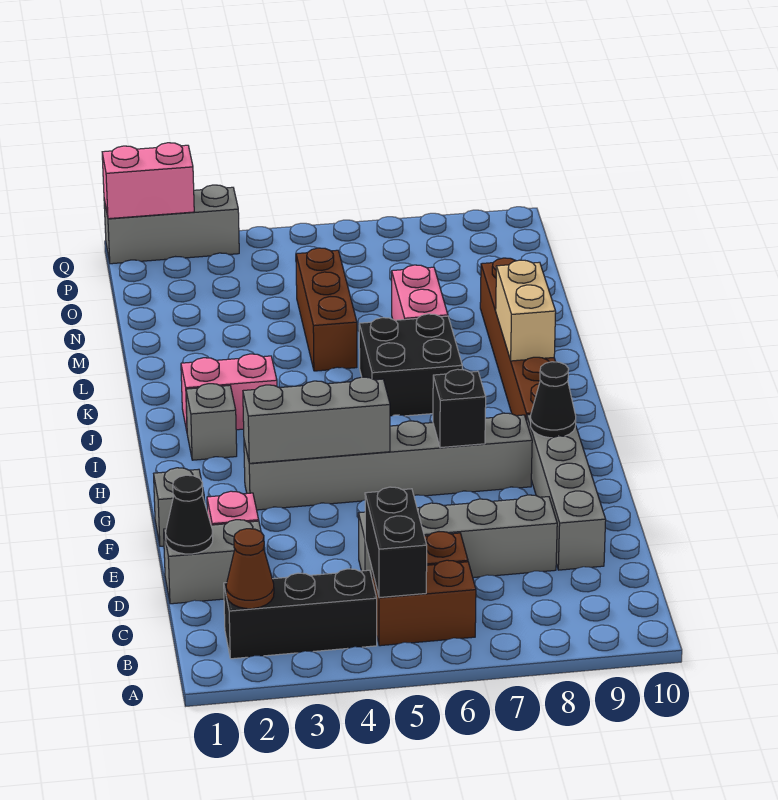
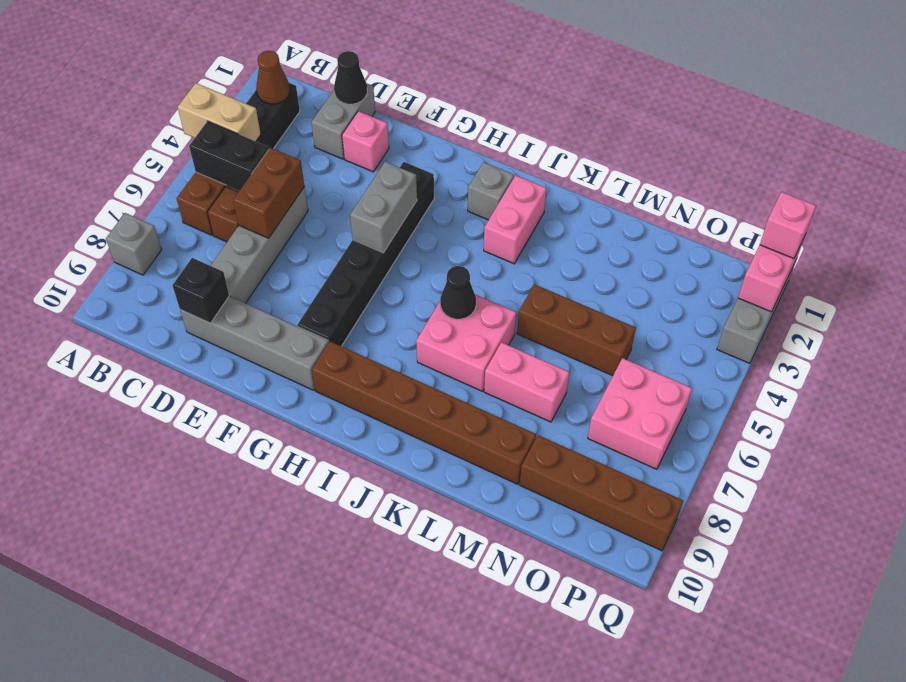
none -> brown 1x2 brick [233,148,304,238]
grey 1x1 brick [154,468,205,546] -> grey 1x1 brick moved to [106,213,162,275]
grey 1x6 brick [244,413,532,510] -> black 1x6 brick [298,162,434,346]
grey 1x3 brick [243,377,390,463] -> grey 1x2 brick [350,162,417,253]
black 1x1 brick [433,369,486,448] -> black 1x1 brick moved to [172,258,229,323]
black 1x1 cone [531,362,576,438] -> black 1x1 cone moved to [440,266,476,319]
black 2x2 brick [359,314,462,416] -> pink 2x2 brick [416,295,516,391]
tan 1x2 brick [496,260,556,361] -> tan 1x2 brick moved to [178,83,261,141]
none -> brown 1x4 brick [520,435,683,551]
none -> pink 2x2 brick [588,358,692,469]
none -> pink 1x1 brick [760,192,816,258]

